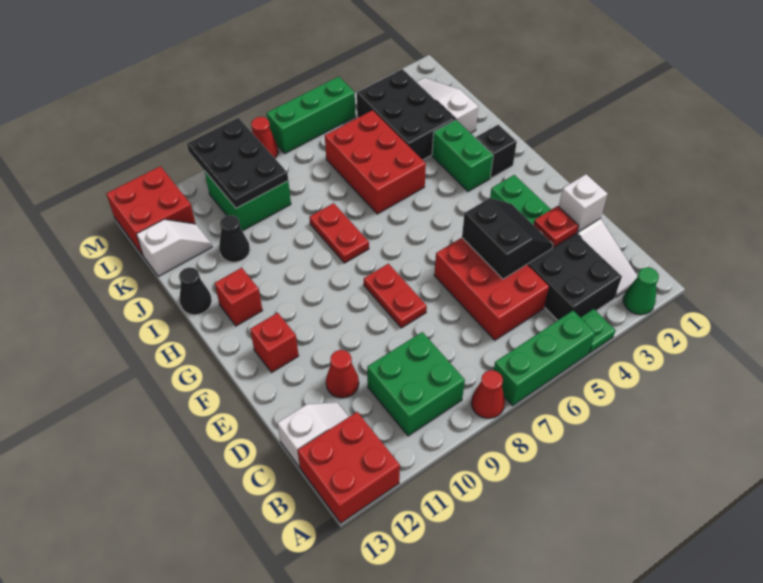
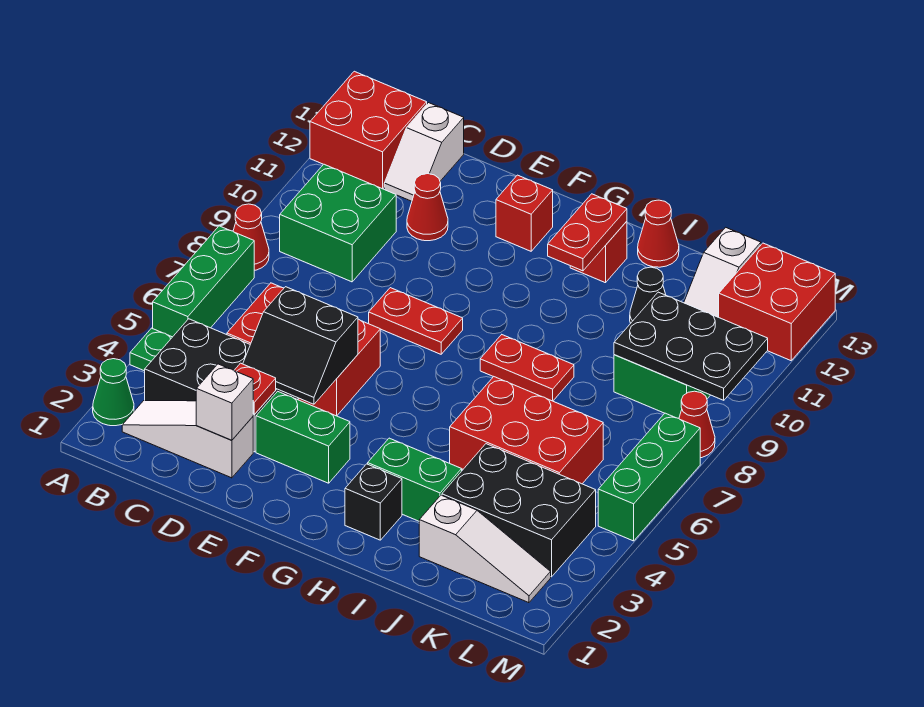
none -> red 1x2 plate [548,194,627,271]
black 1x1 cone [179,267,212,315] -> red 1x1 cone [638,200,679,267]

